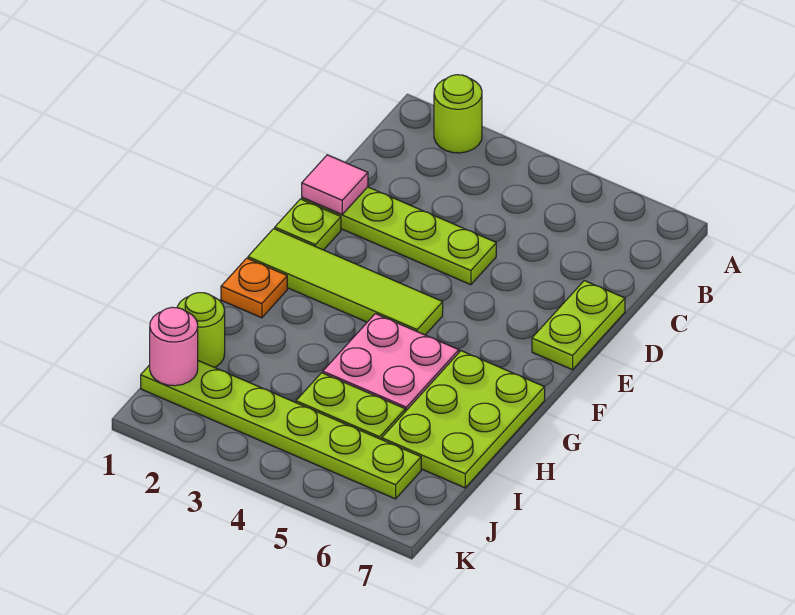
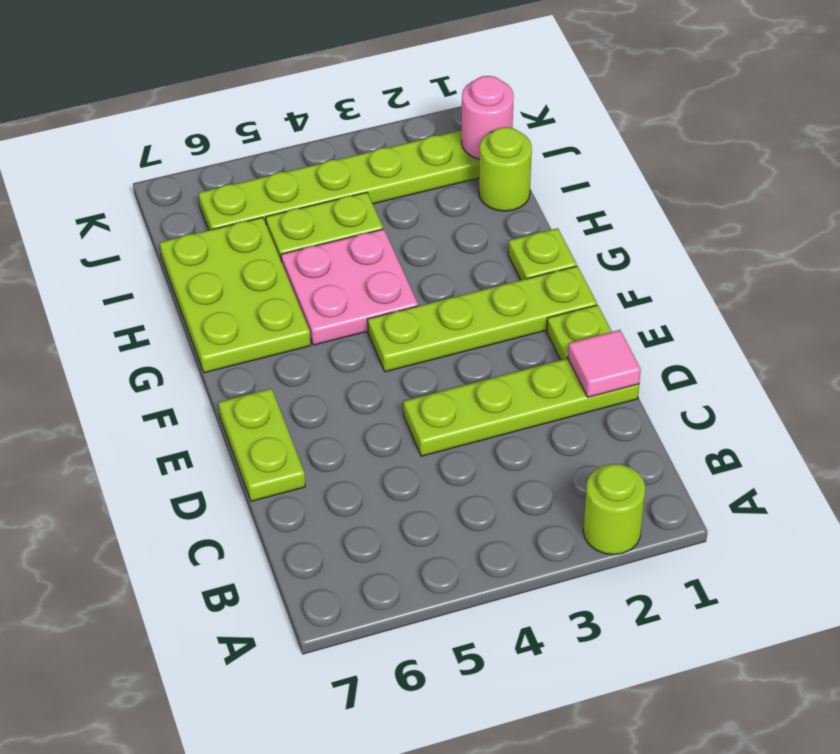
lime 1x4 tile [248,229,443,335] -> lime 1x4 plate [368,266,597,372]
orange 1x1 plate [221,258,287,318] -> lime 1x1 plate [508,228,577,280]

